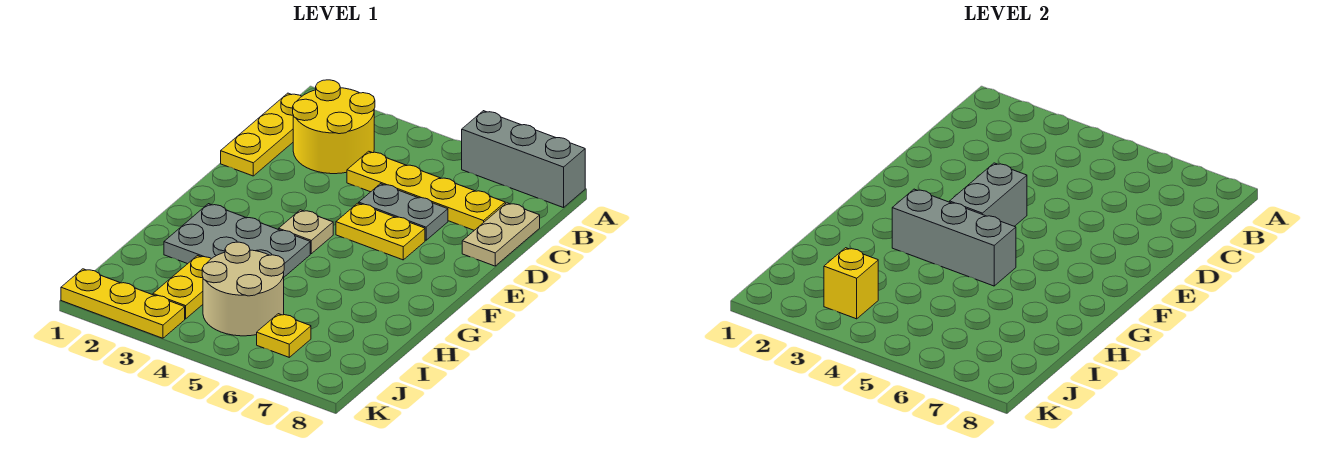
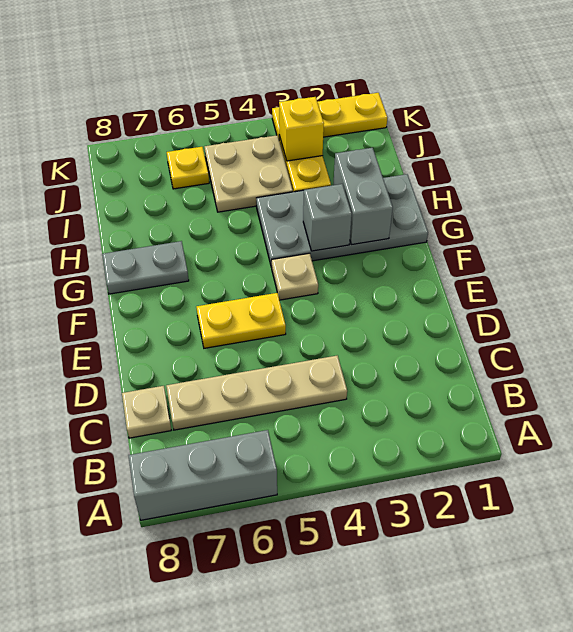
yellow 1x3 plate [221,93,302,176] -> none
yellow 2x2 round brick [293,80,375,174] -> none
yellow 1x4 plate [347,151,505,230] -> tan 1x4 plate [166,356,347,430]
tan 1x2 plate [462,203,540,266] -> tan 1x1 plate [122,386,171,438]
grey 1x2 plate [359,184,448,240] -> grey 1x2 plate moved to [102,241,189,294]
grey 1x2 brick [950,163,1027,226] -> grey 1x2 brick moved to [333,148,393,245]
grey 2x3 plate [164,204,310,277] -> grey 2x4 plate [256,174,428,267]
grey 1x3 brick [892,189,1016,286] -> grey 1x1 brick [303,184,352,251]
tan 2x2 round brick [202,242,284,336] -> tan 2x2 plate [205,135,293,212]

